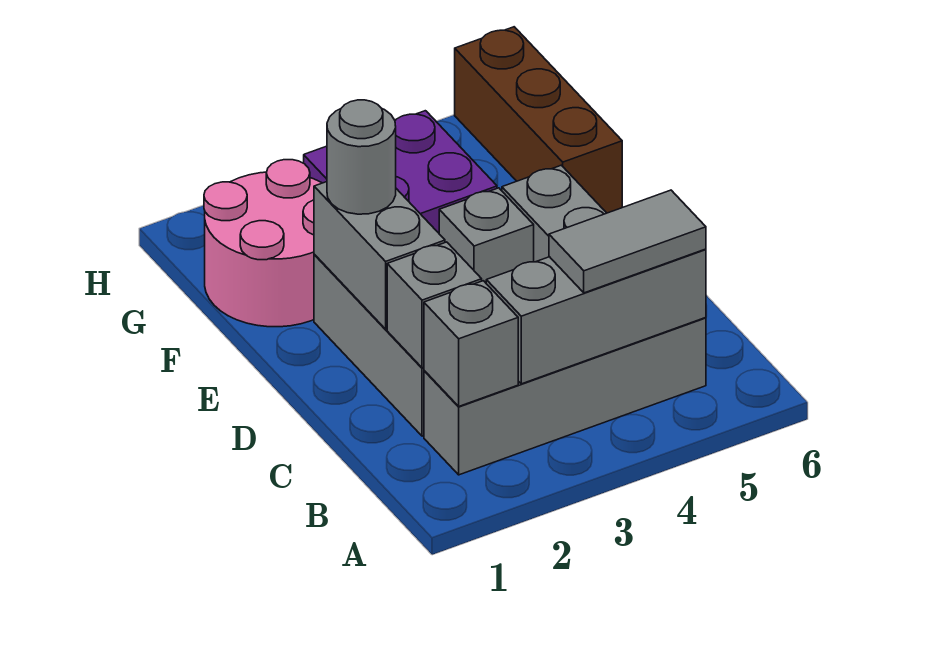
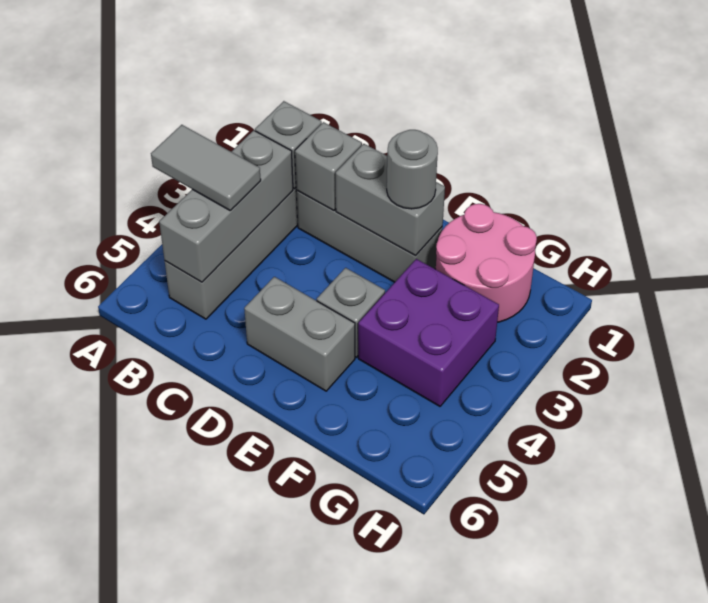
grey 1x2 tile [549,190,706,293] -> grey 1x2 tile turned to [151,125,261,210]
brown 1x3 brick [455,27,622,213] -> none

